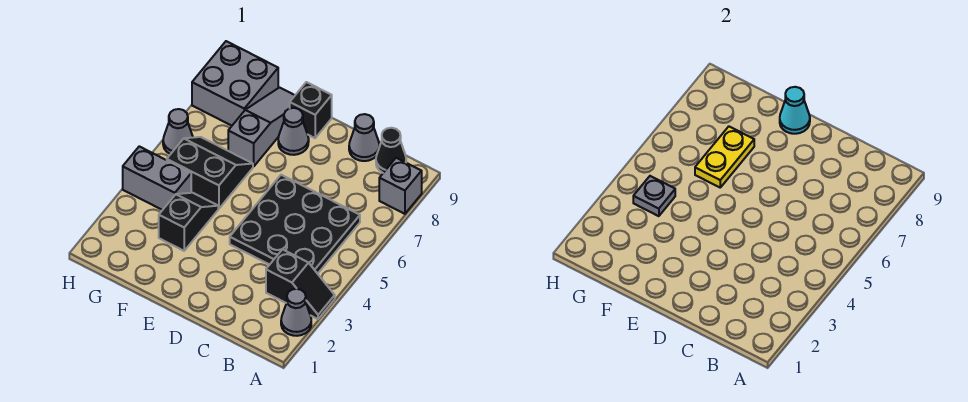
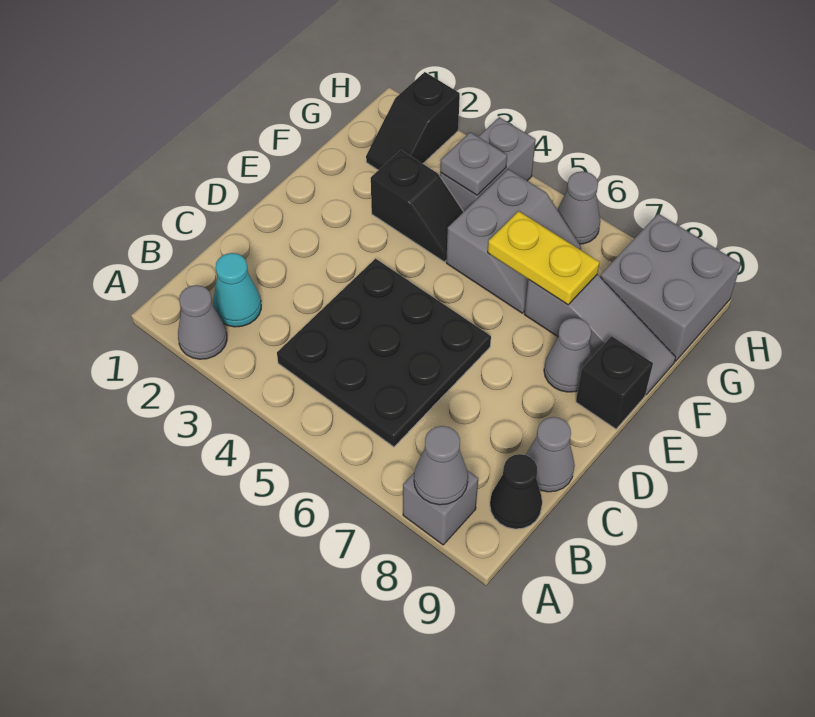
black 1x2 slope [266,249,335,319] -> black 1x2 slope moved to [366,72,460,170]
none -> grey 1x1 cone [414,426,468,505]
cyan 1x1 cone [780,87,810,134] -> cyan 1x1 cone moved to [213,253,261,327]
black 2x2 slope [167,137,253,209] -> grey 2x2 slope [446,169,581,313]

